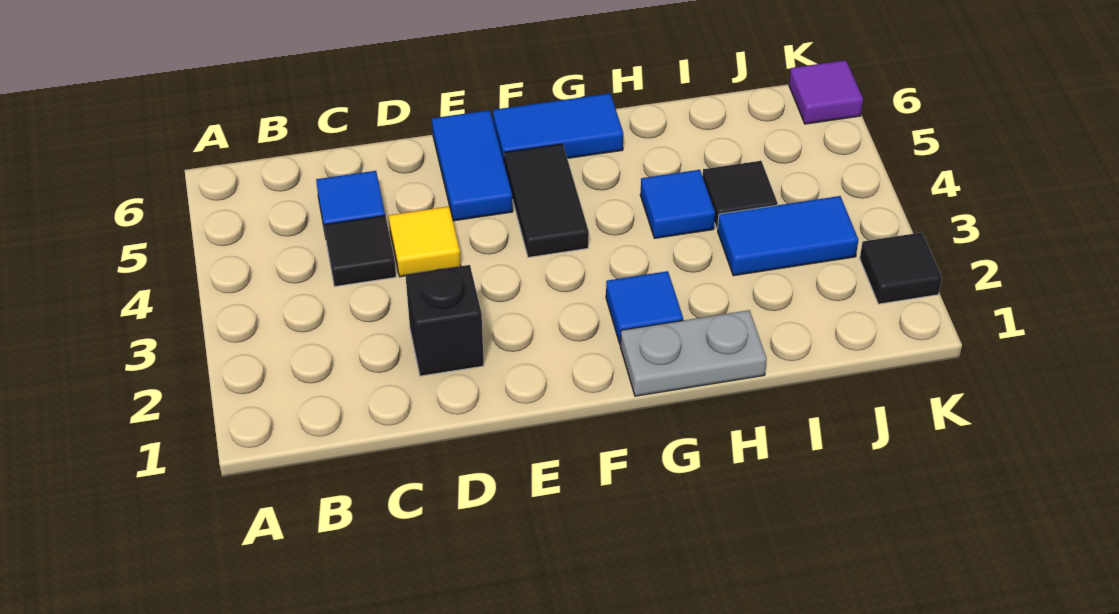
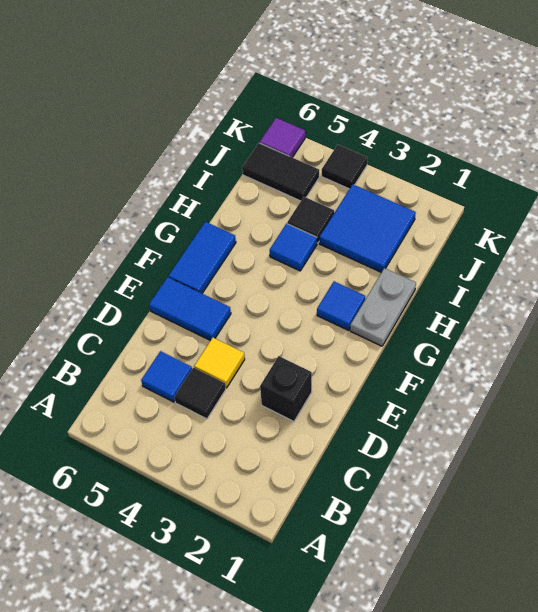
black 1x2 tile [504,144,589,257] -> black 1x2 tile moved to [242,143,319,201]
blue 1x2 tile [718,196,858,276] -> blue 2x2 tile [319,184,416,272]
black 1x1 tile [860,232,942,304] -> black 1x1 tile moved to [322,145,367,189]

